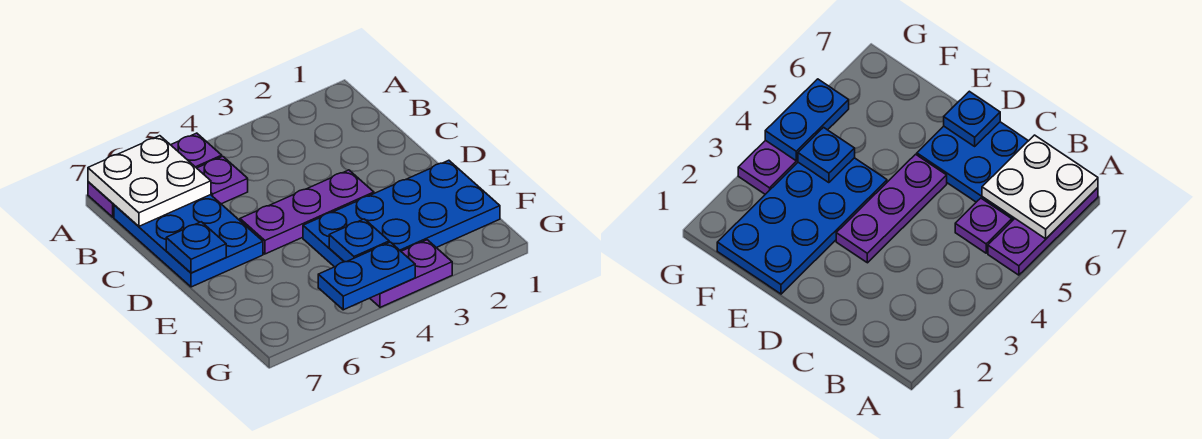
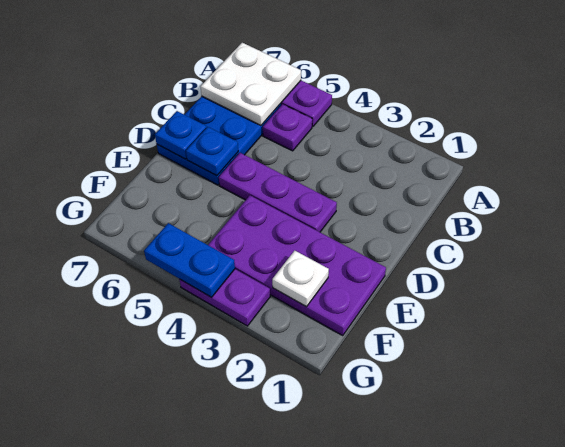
blue 2x4 plate [303,160,500,267] -> purple 2x4 plate [208,196,386,335]
none -> white 1x1 plate [272,251,329,307]
blue 1x1 plate [329,219,389,262] -> blue 1x1 plate moved to [186,127,238,176]

